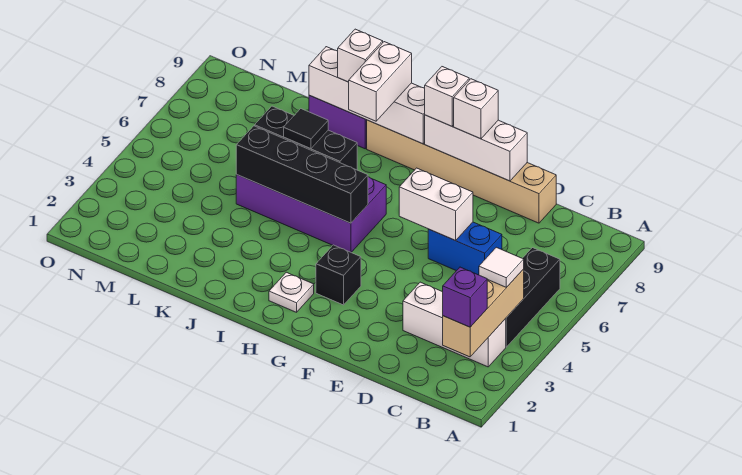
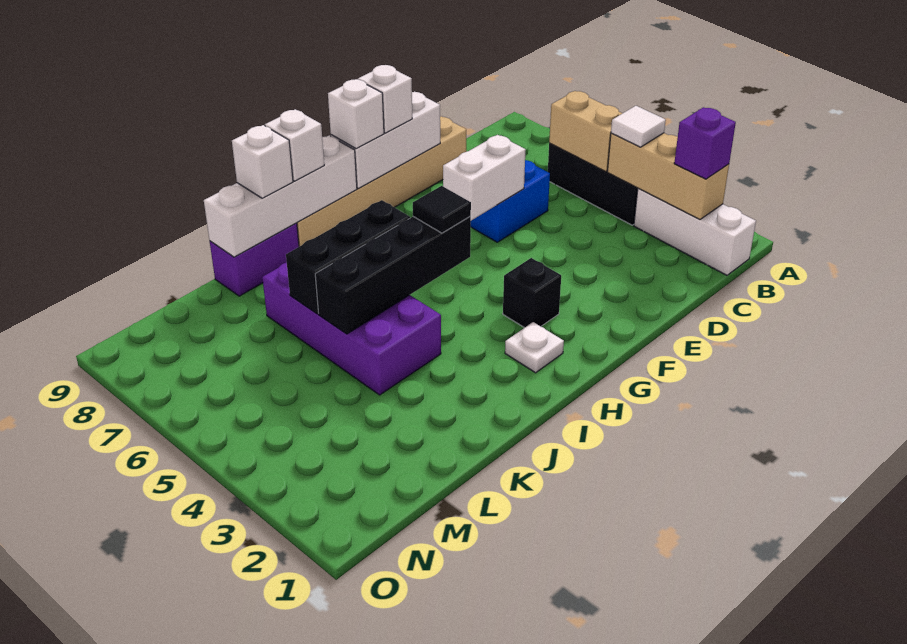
white 1x3 brick [403,282,506,367] -> white 1x3 brick turned to [634,189,756,275]
none -> tan 1x2 brick [549,91,622,172]
purple 2x4 brick [236,175,386,252] -> purple 2x4 brick turned to [262,262,441,395]
white 1x2 brick [349,42,412,121] -> white 1x1 brick [265,109,324,181]
black 1x1 tile [284,109,328,149] -> black 1x1 tile moved to [413,186,471,233]

